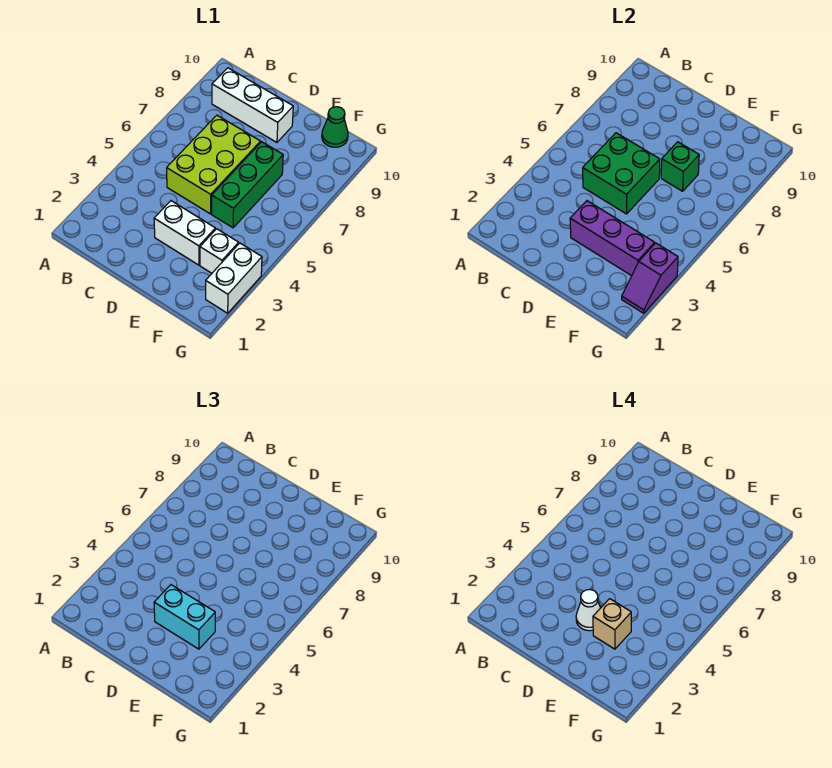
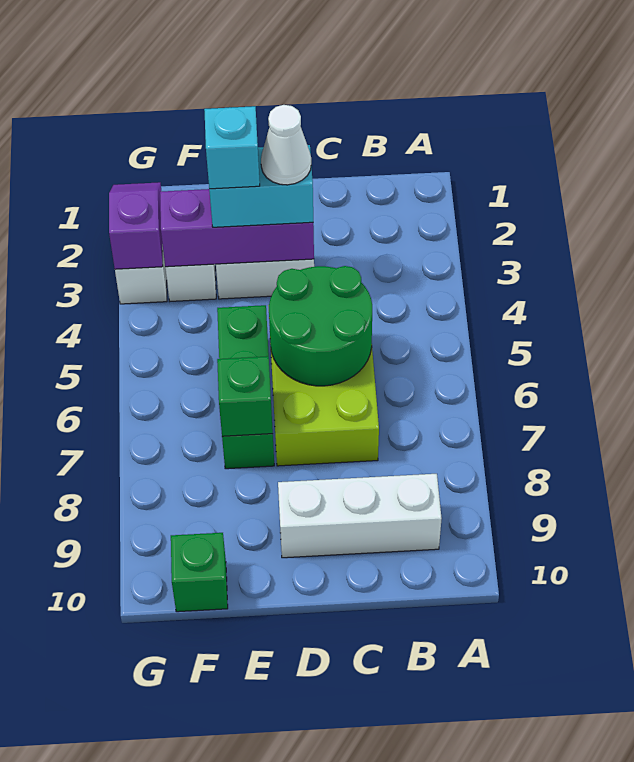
green 2x2 brick [583,133,660,214] -> green 2x2 round brick [269,266,372,386]
tan 1x1 brick [593,599,631,649] -> cyan 1x1 brick [204,106,260,189]
green 1x1 cone [322,107,348,147] -> green 1x1 brick [171,533,228,612]

